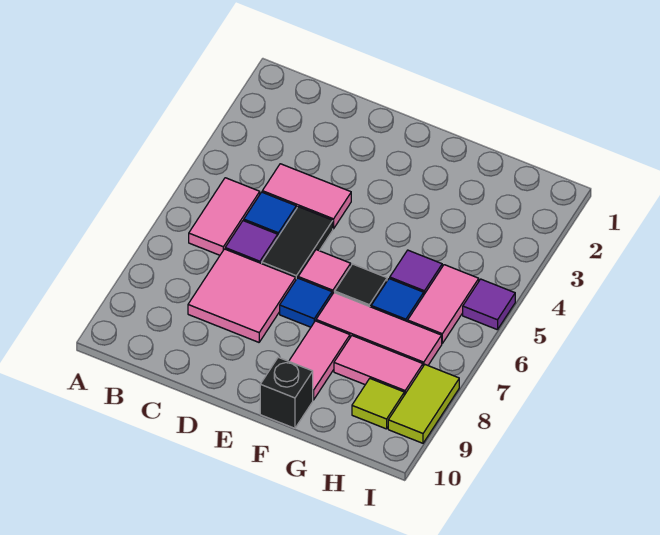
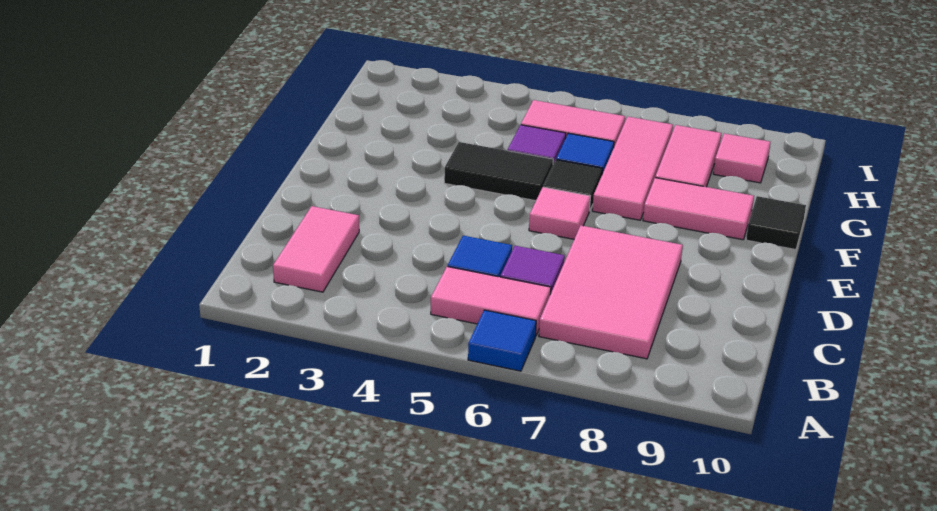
pink 1x2 tile [262,164,351,229] -> pink 1x2 tile moved to [273,206,359,292]
pink 2x2 tile [188,249,296,342] -> pink 2x3 tile [539,226,683,359]
black 1x2 tile [262,207,333,279] -> black 1x2 tile moved to [444,142,553,201]
blue 1x1 tile [280,278,332,327] -> blue 1x1 tile moved to [468,310,536,371]
black 1x1 brick [260,357,313,428] -> black 1x1 tile [746,196,806,250]
lime 1x1 tile [352,379,404,429] -> pink 1x1 tile [713,133,770,183]
purple 1x1 tile [463,279,515,330] -> none
lime 1x2 tile [388,365,459,443] -> none

